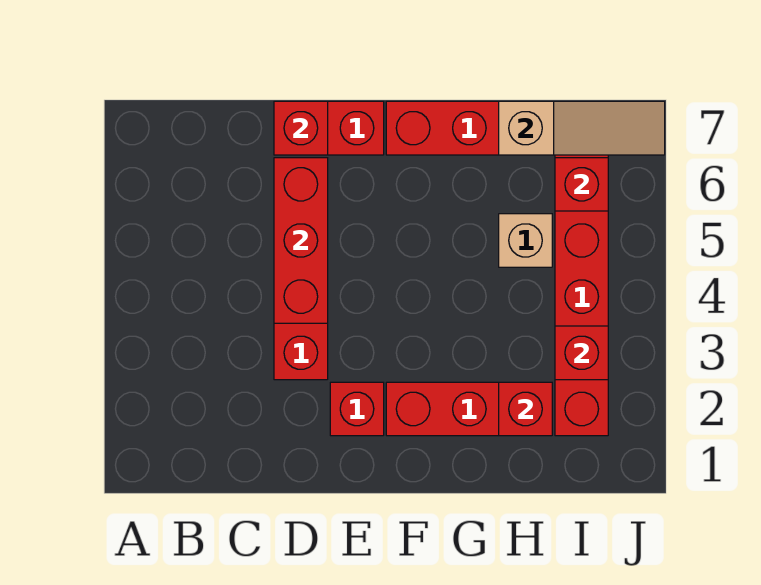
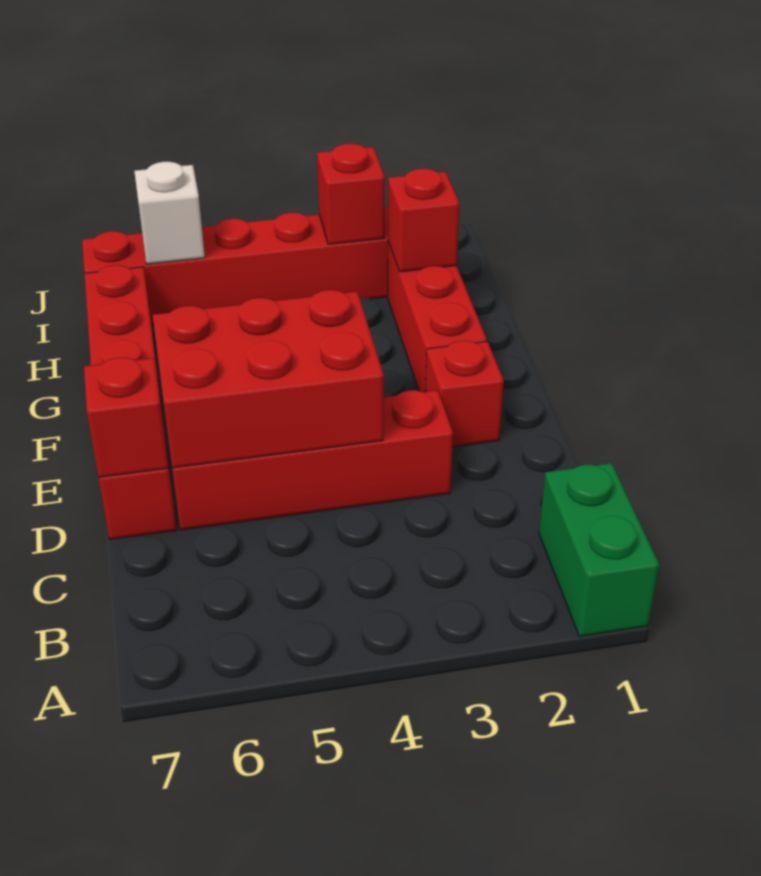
none -> green 1x2 brick [539,463,659,636]
red 1x3 brick [274,158,328,323] -> red 2x3 brick [153,290,384,468]
tan 1x1 brick [499,214,552,267] -> none
tan 1x3 slope [499,101,665,155] -> none
red 1x1 brick [555,158,608,211] -> white 1x1 brick [134,162,205,264]

